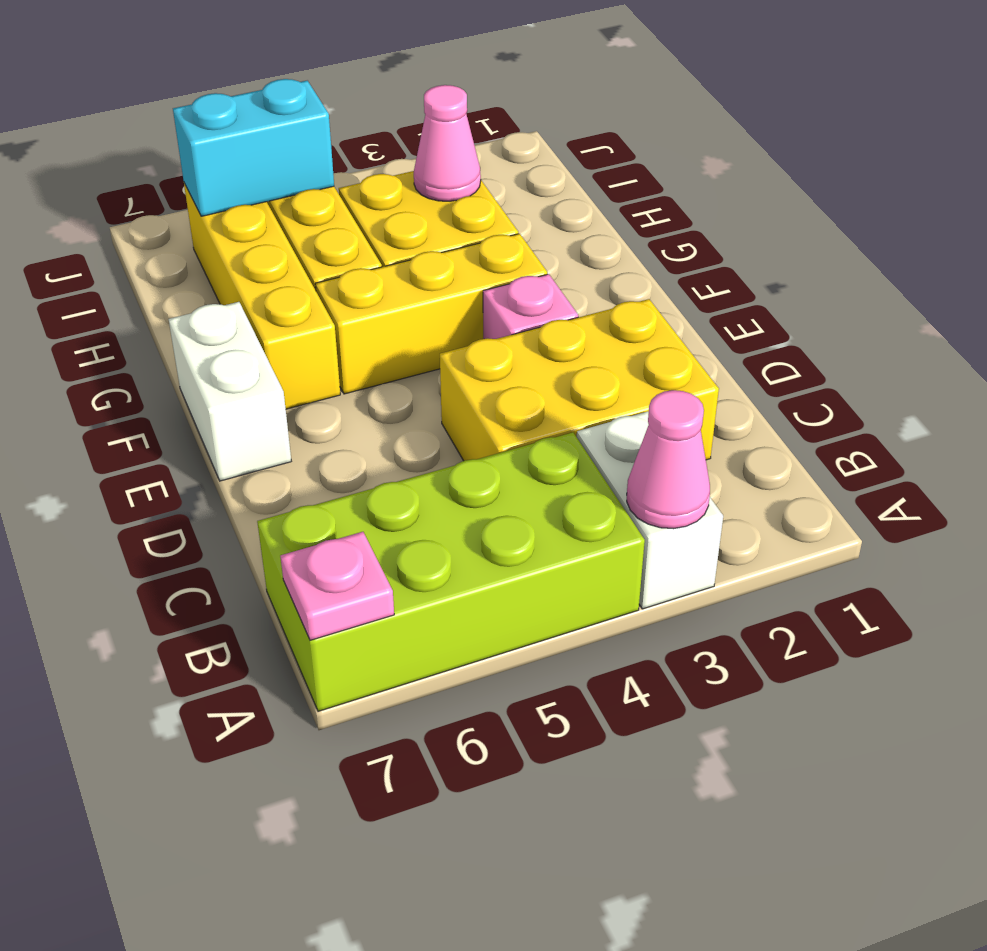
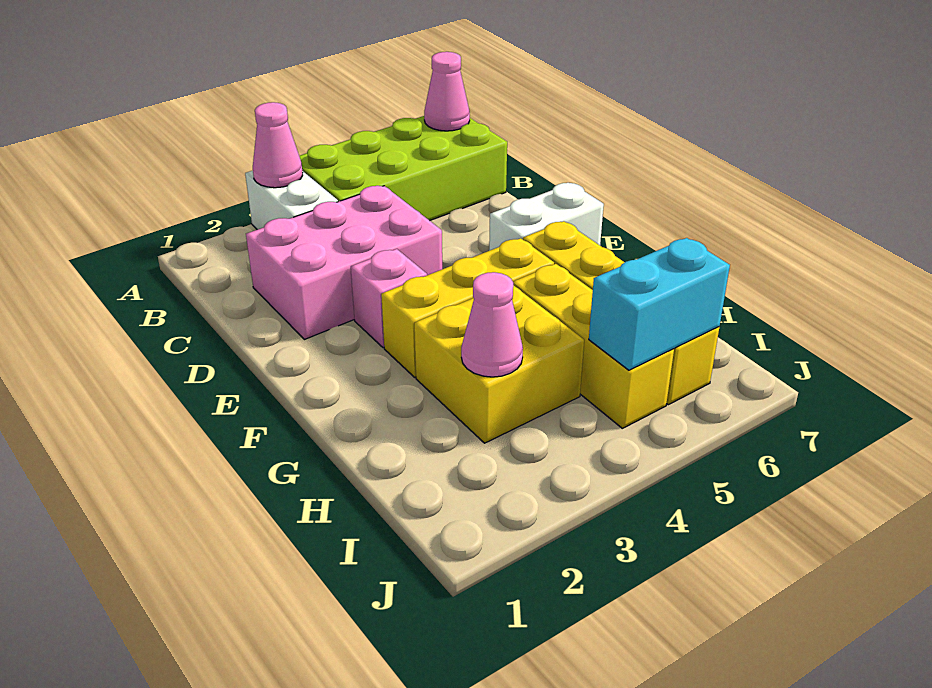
pink 1x1 plate [280,532,394,640] -> pink 1x1 cone [424,52,470,131]
yellow 2x3 brick [440,299,719,461] -> pink 2x3 brick [246,186,442,339]
white 1x2 brick [169,302,291,481] -> white 1x2 brick turned to [489,183,604,251]

